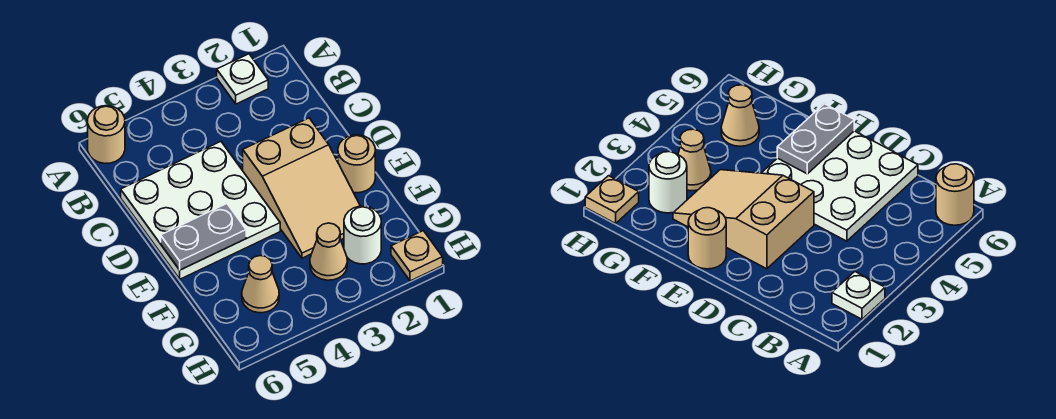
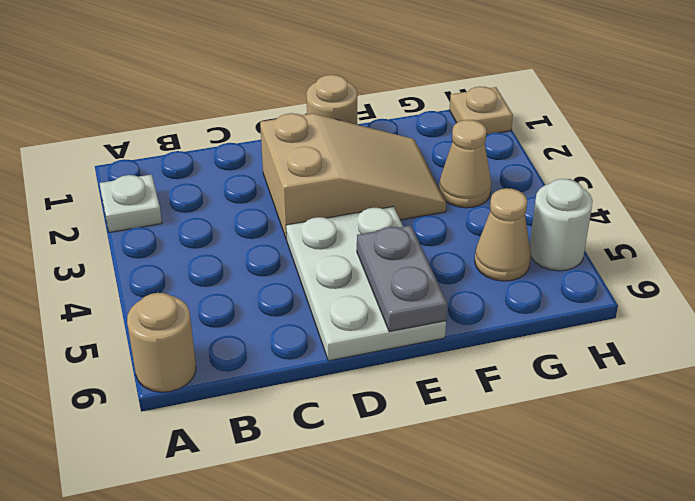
white 3x3 plate [121,142,280,279] -> white 2x3 plate [286,206,446,361]
white 1x1 round brick [344,206,381,264] -> white 1x1 round brick moved to [530,179,593,271]

